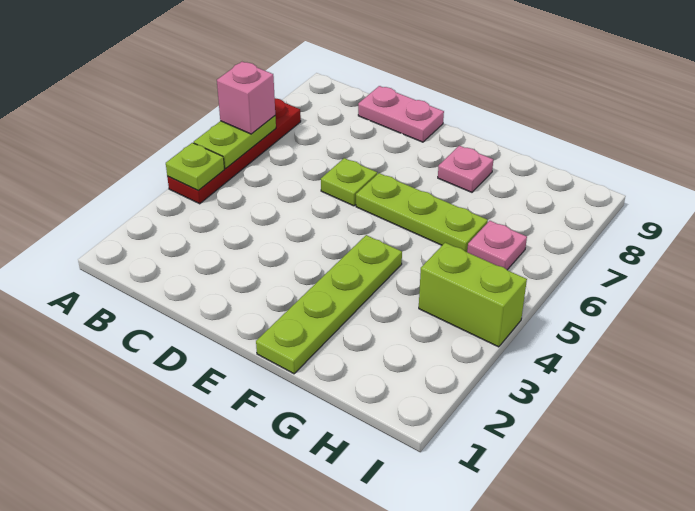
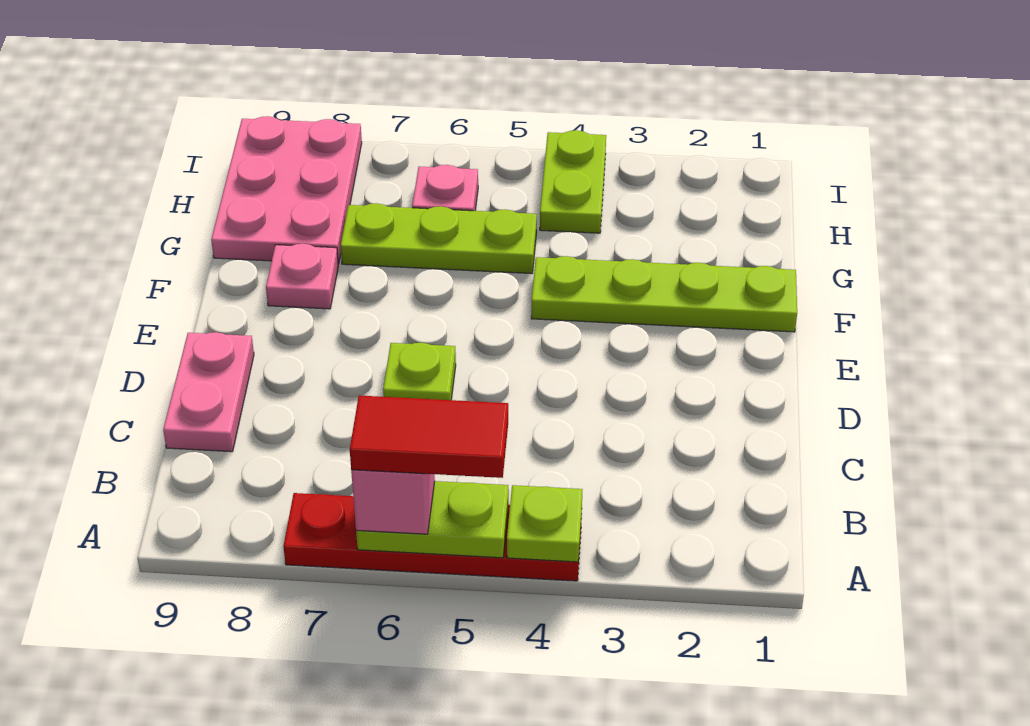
none -> red 1x2 tile [350,396,508,478]
lime 1x3 plate [356,173,488,252] -> lime 1x3 plate turned to [341,203,537,274]
none -> pink 2x3 plate [211,116,362,264]
lime 1x2 brick [419,243,527,347] -> lime 1x2 plate [540,130,606,233]

